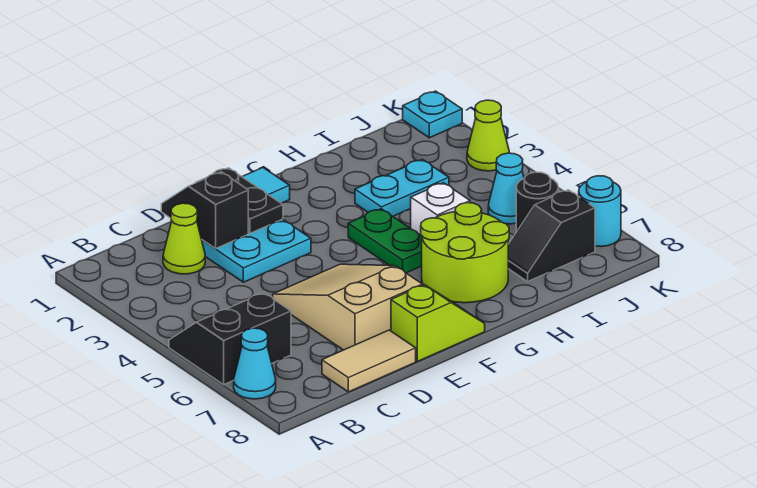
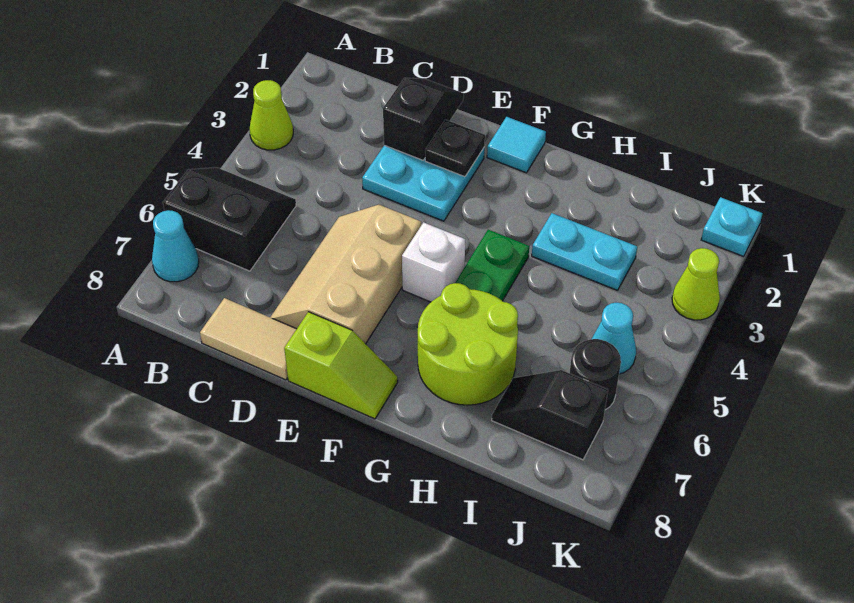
lime 1x1 cone [163,203,205,274] -> lime 1x1 cone moved to [250,80,293,150]
tan 2x3 slope [273,264,422,350] -> tan 2x3 slope turned to [270,205,421,344]
black 1x2 plate [196,168,283,233] -> black 1x1 plate [425,120,485,177]
white 1x1 brick [411,183,470,236] -> white 1x1 brick moved to [402,222,465,302]
cyan 1x1 round brick [579,176,621,247] -> none

